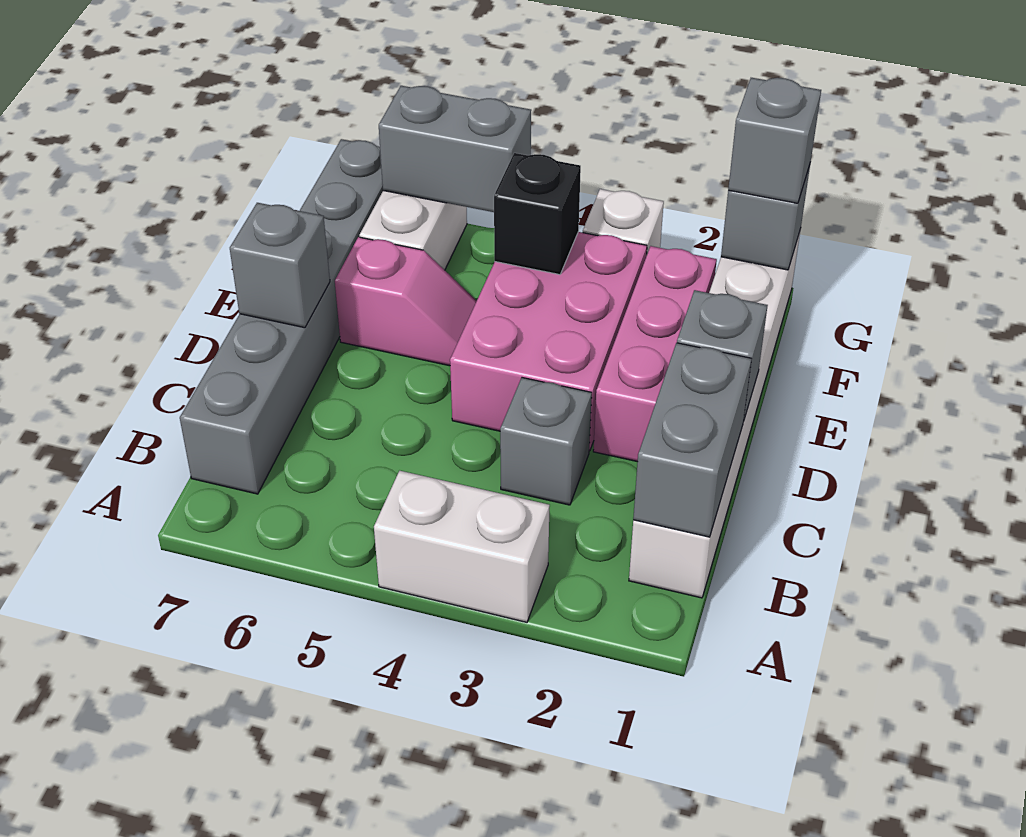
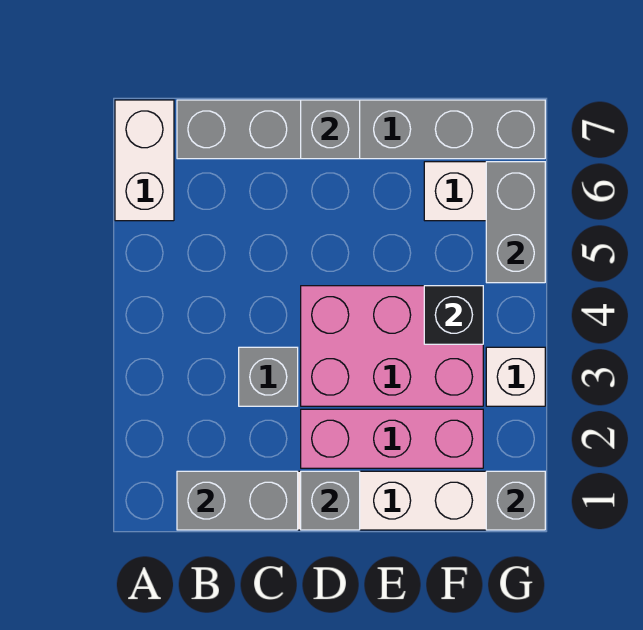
white 1x2 brick [374,471,550,622] -> white 1x2 brick moved to [115,100,174,221]
pink 1x2 slope [335,237,477,366] -> none
grey 1x1 brick [728,78,821,203] -> none

